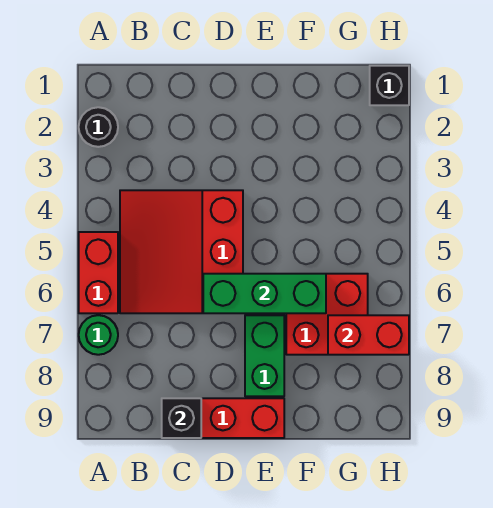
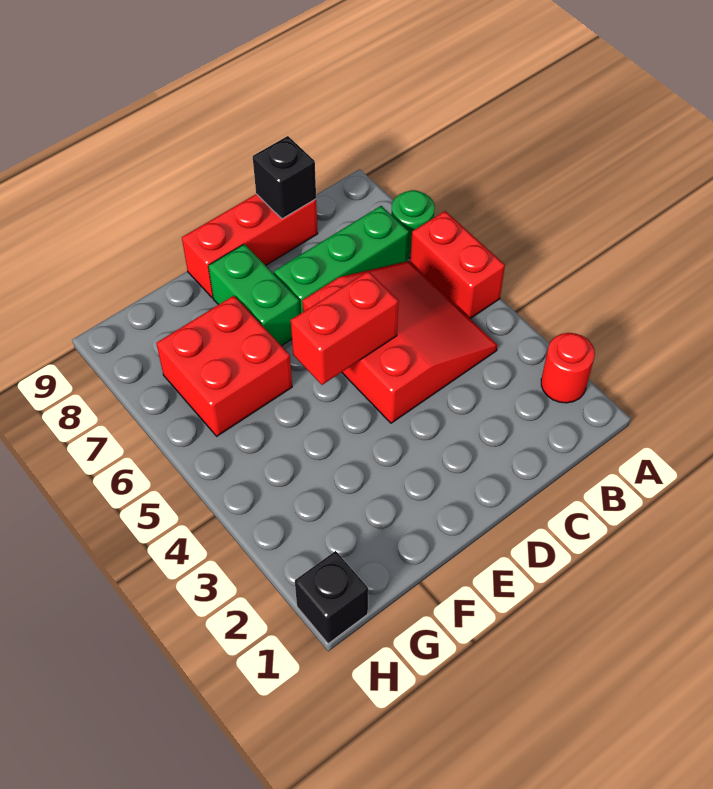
black 1x1 round brick [79,107,118,147] -> red 1x1 round brick [541,333,595,403]
green 1x3 brick [203,274,326,313] -> green 1x3 brick moved to [274,206,409,314]
red 1x2 brick [328,315,409,355] -> red 1x2 brick moved to [291,271,399,385]

